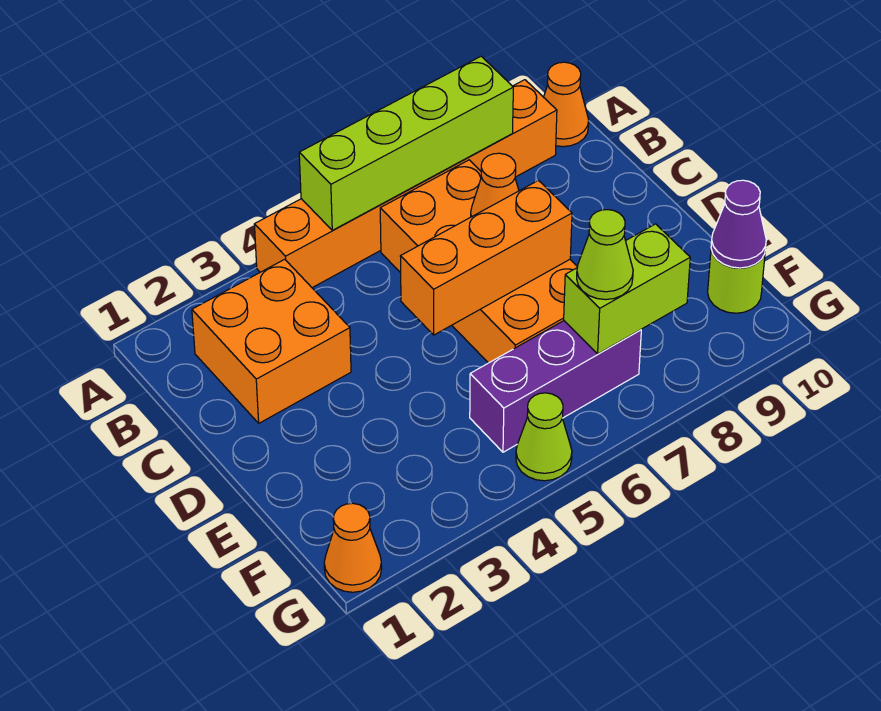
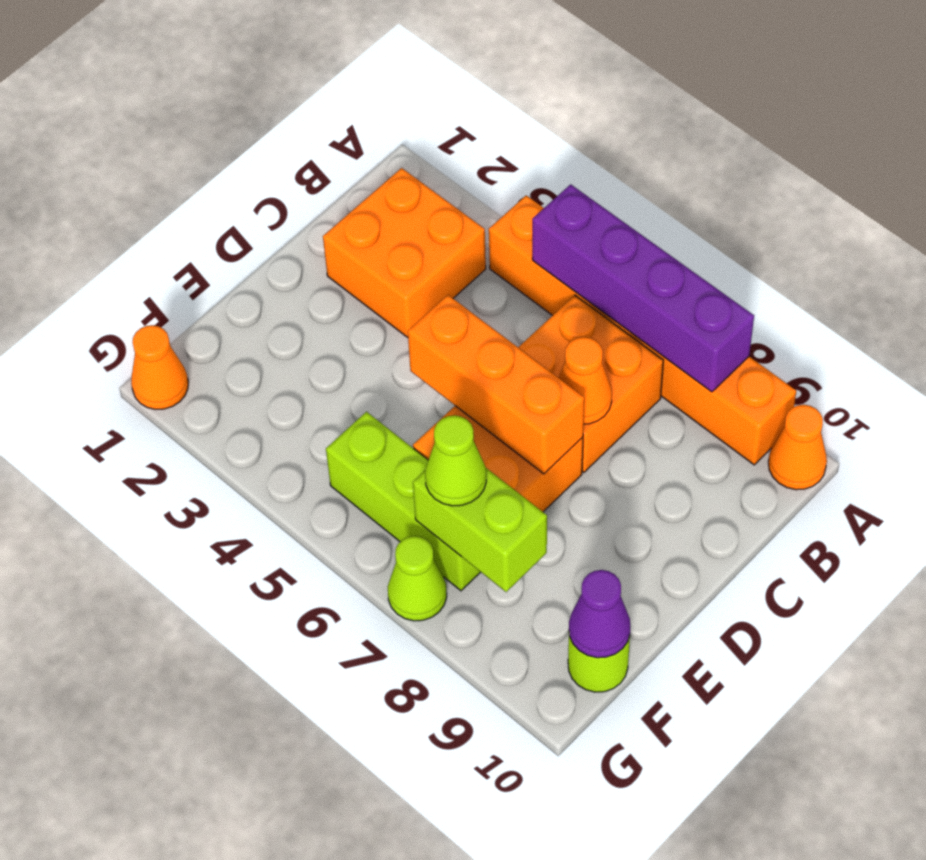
lime 1x4 brick [299,56,513,230] -> purple 1x4 brick [532,184,754,392]
purple 1x3 brick [470,321,641,452] -> lime 1x3 brick [326,412,480,591]
lime 1x1 cone [516,393,572,481] -> lime 1x1 cone moved to [388,536,447,621]

